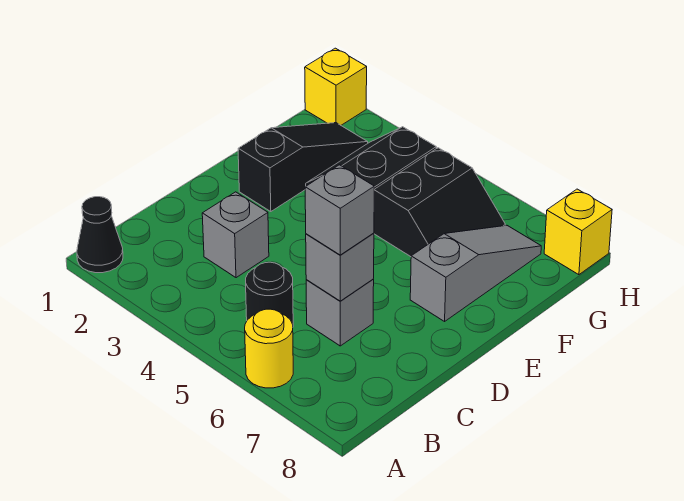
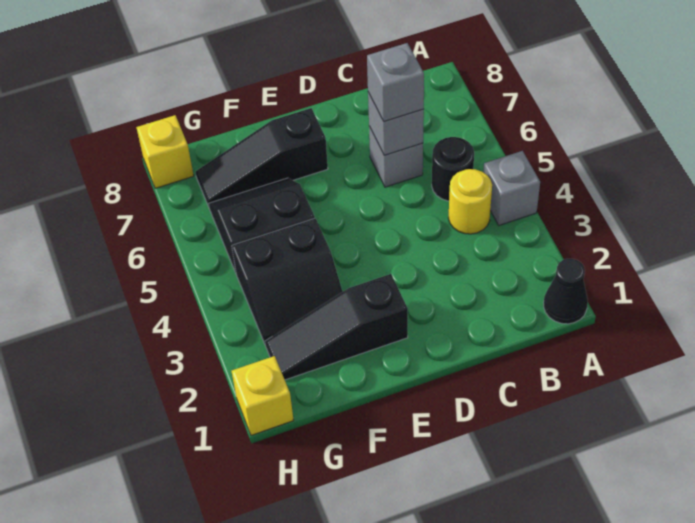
yellow 1x1 round brick [245,309,293,388] -> yellow 1x1 round brick moved to [449,169,492,234]
grey 1x1 brick [202,192,269,278] -> grey 1x1 brick moved to [483,151,540,225]
grey 1x3 slope [410,225,541,321] -> black 1x3 slope [195,108,328,207]

